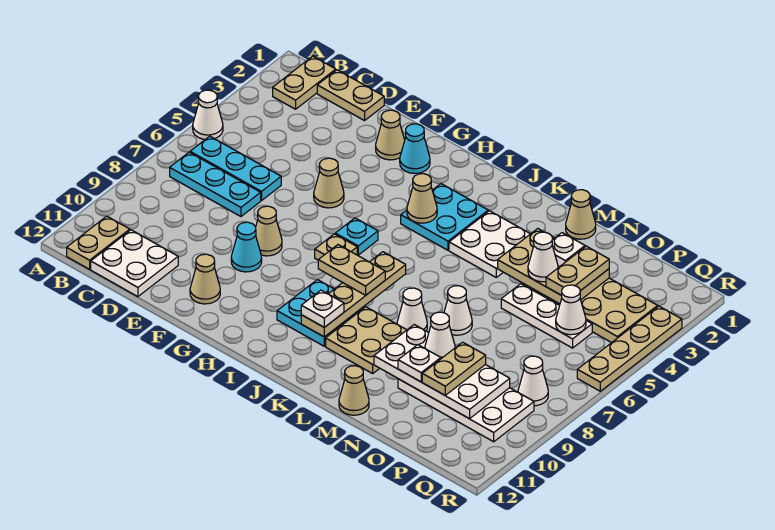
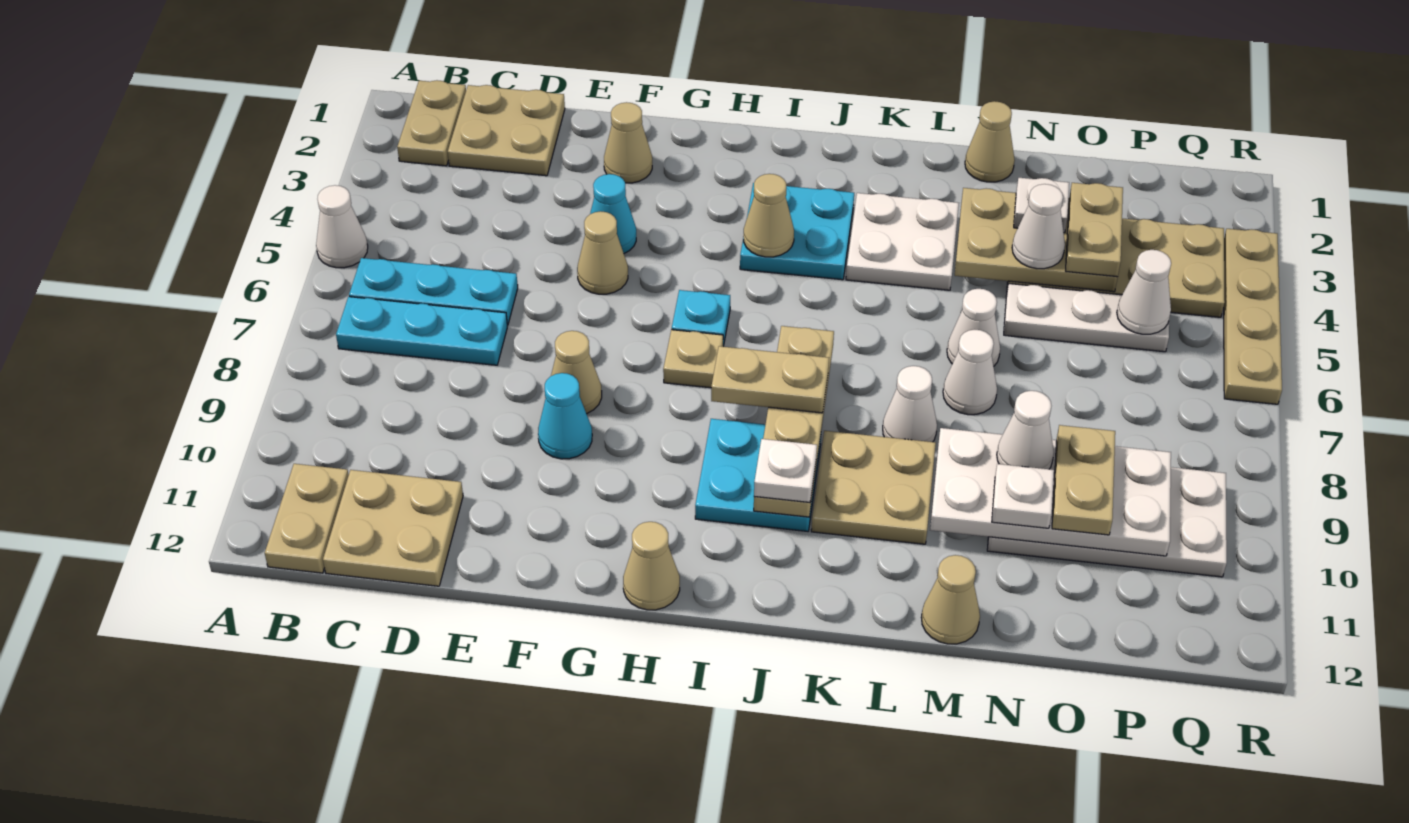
tan 1x2 plate [317,70,384,121] -> tan 2x2 plate [448,85,565,176]
white 2x2 plate [91,230,178,297] -> tan 2x2 plate [323,470,463,586]
tan 1x1 cone [190,254,220,304] -> tan 1x1 cone moved to [623,522,680,610]
cyan 1x1 cone [400,124,430,173] -> cyan 1x1 cone moved to [590,174,636,253]
white 1x1 cone [518,356,548,406] -> white 1x1 cone moved to [947,289,1000,367]

